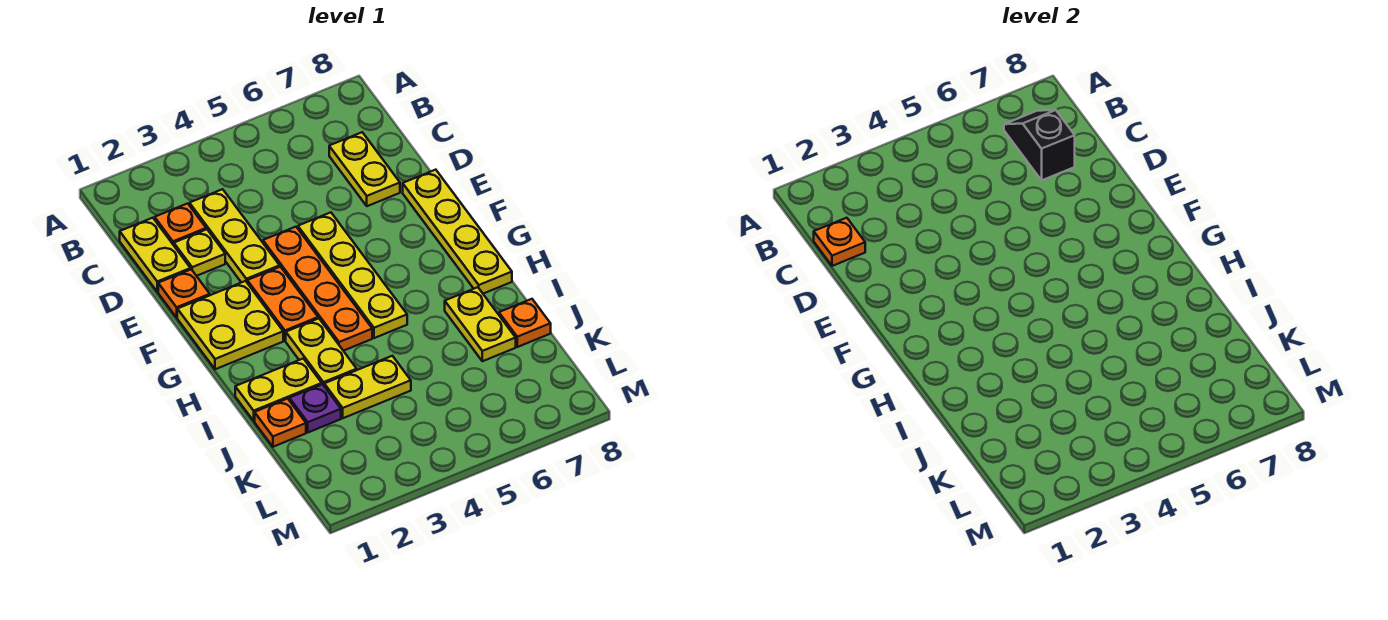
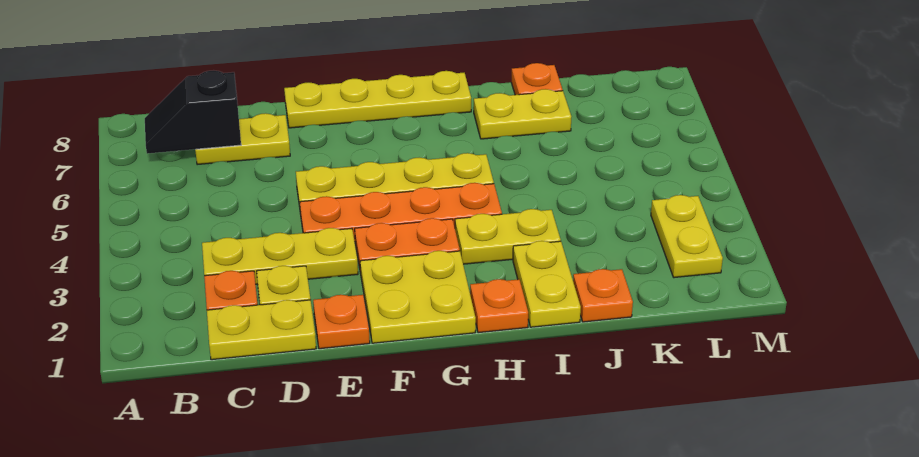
orange 1x1 plate [814,218,865,266] -> orange 1x1 plate moved to [470,279,528,333]
purple 1x1 plate [289,384,341,432] -> none
yellow 1x2 plate [324,356,411,418] -> yellow 1x2 plate moved to [651,195,723,278]

